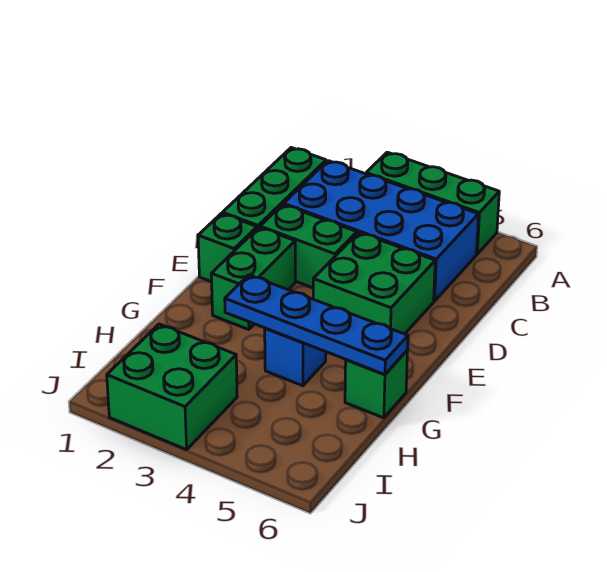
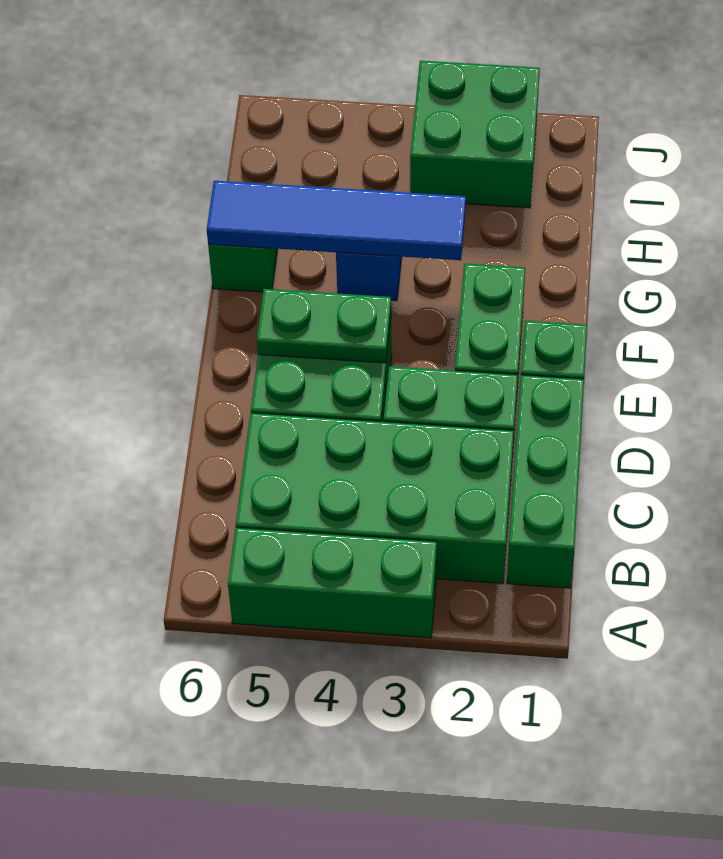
blue 2x4 brick [284,161,478,301] -> green 2x4 brick [236,413,514,583]
none -> green 1x2 plate [257,289,391,363]
blue 1x4 plate [225,275,408,374] -> blue 1x4 tile [207,181,466,260]

